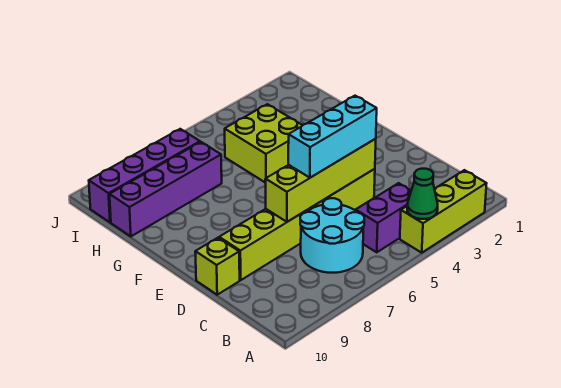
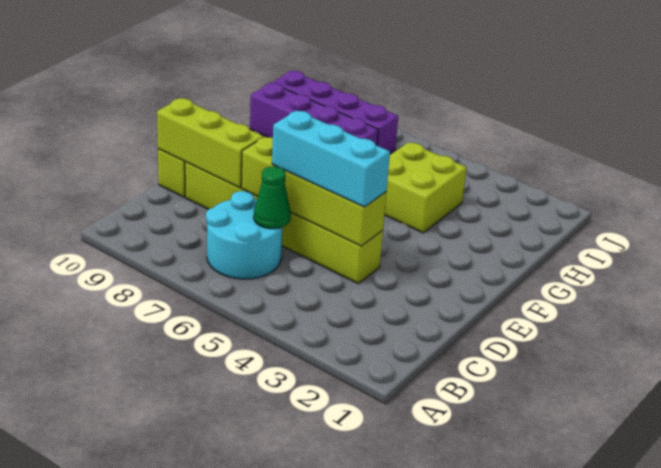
lime 1x3 brick [400,170,487,253] -> lime 1x3 brick moved to [157,98,264,188]
green 1x1 cone [407,169,438,219] -> green 1x1 cone moved to [254,166,291,229]
purple 1x2 brick [356,183,411,252] -> none

